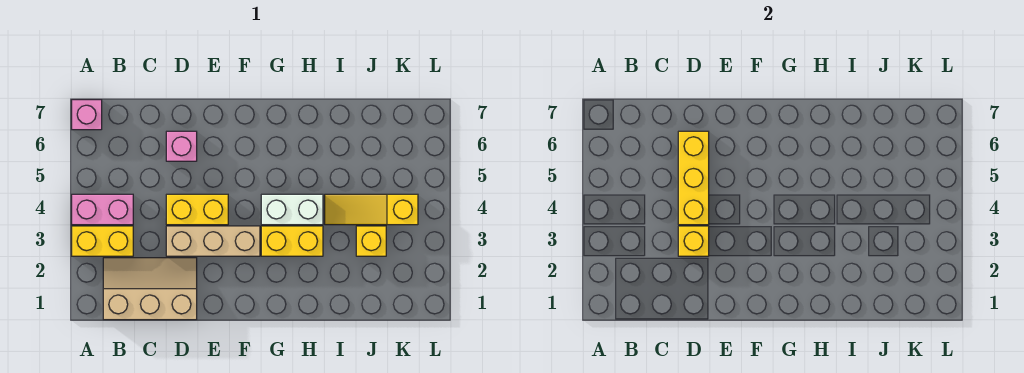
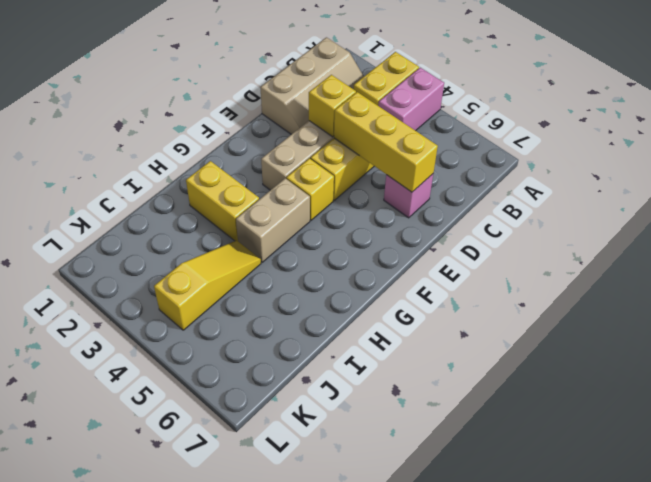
pink 1x1 brick [72,100,102,130] -> none
yellow 1x2 brick [261,226,323,256] -> yellow 1x2 brick turned to [186,161,259,241]
white 1x2 brick [261,194,323,225] -> tan 1x2 brick [236,178,310,262]
yellow 1x1 brick [356,226,386,256] -> yellow 1x1 brick moved to [286,158,334,220]

